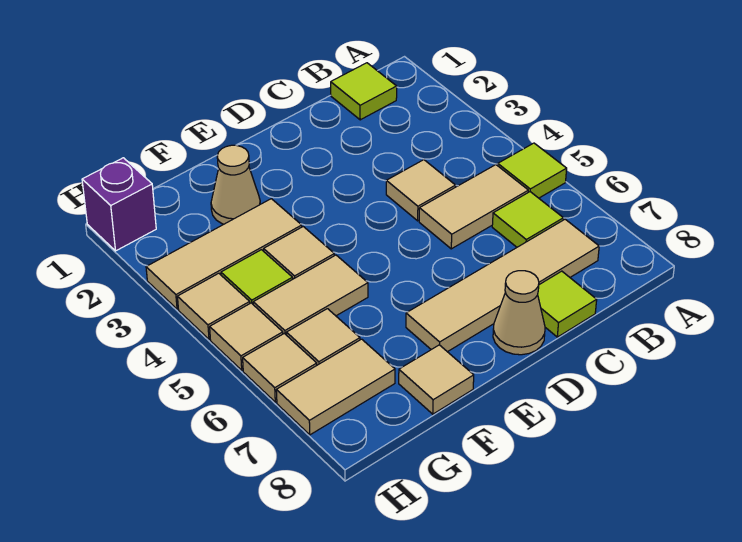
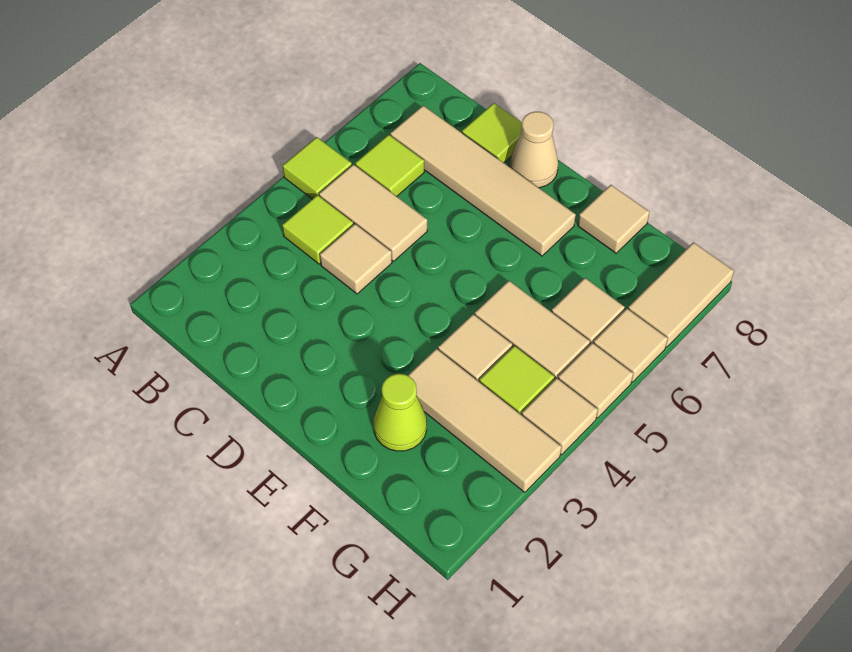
lime 1x1 tile [331,63,397,120] -> lime 1x1 tile moved to [282,195,353,264]
tan 1x1 cone [211,145,260,224] -> lime 1x1 cone [373,374,427,451]
tan 1x2 tile [276,339,395,435] -> tan 1x2 tile turned to [628,242,734,347]
purple 1x1 brick [82,158,156,251] -> none

